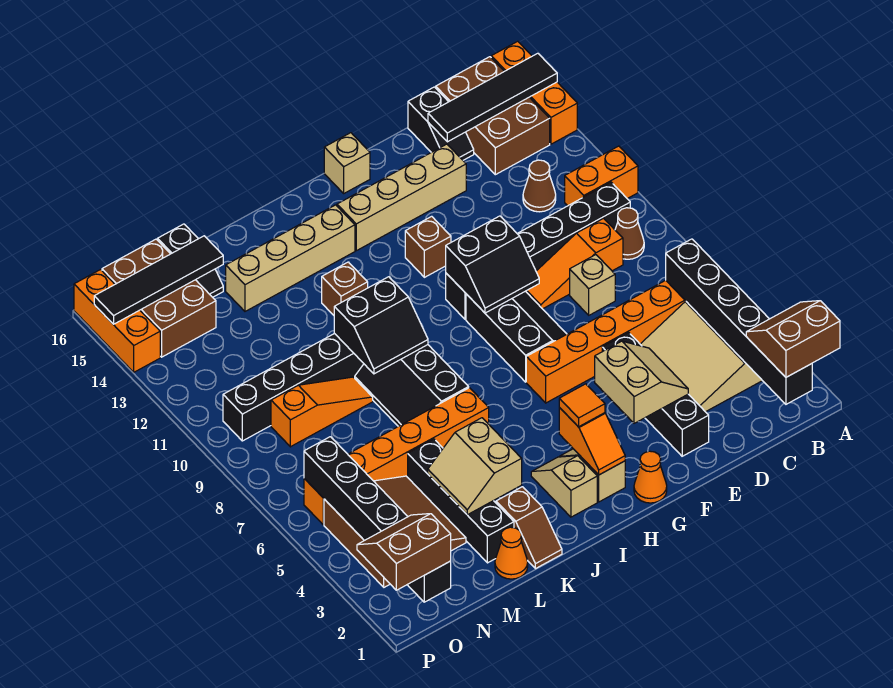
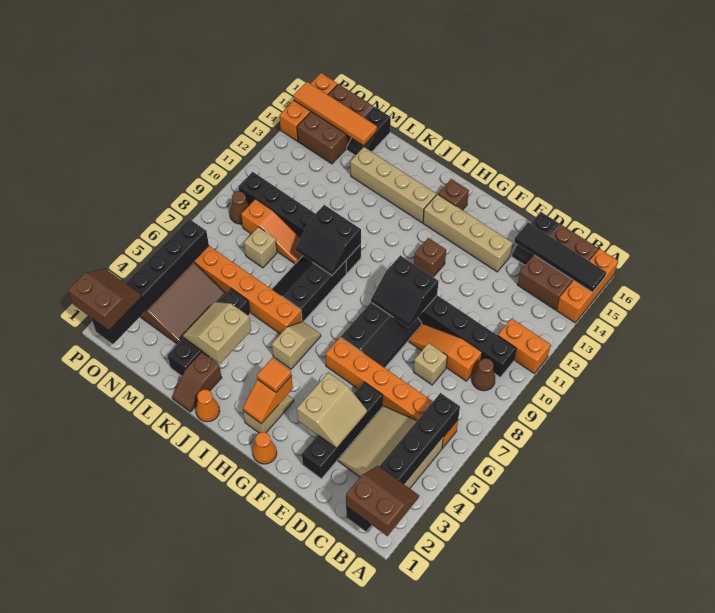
brown 1x1 cone [523,160,556,212] -> brown 1x1 cone moved to [230,191,249,224]
tan 1x1 brick [324,133,370,193] -> tan 1x1 brick moved to [244,227,277,268]
tan 1x2 slope [531,456,597,517] -> tan 1x2 slope moved to [272,322,321,369]
brown 1x1 brick [322,262,368,315] -> brown 1x1 brick moved to [438,179,469,210]
orange 1x1 cone [495,527,528,579] -> orange 1x1 cone moved to [196,390,220,422]
black 1x4 tile [94,236,223,324] -> orange 1x4 tile [293,82,377,145]

